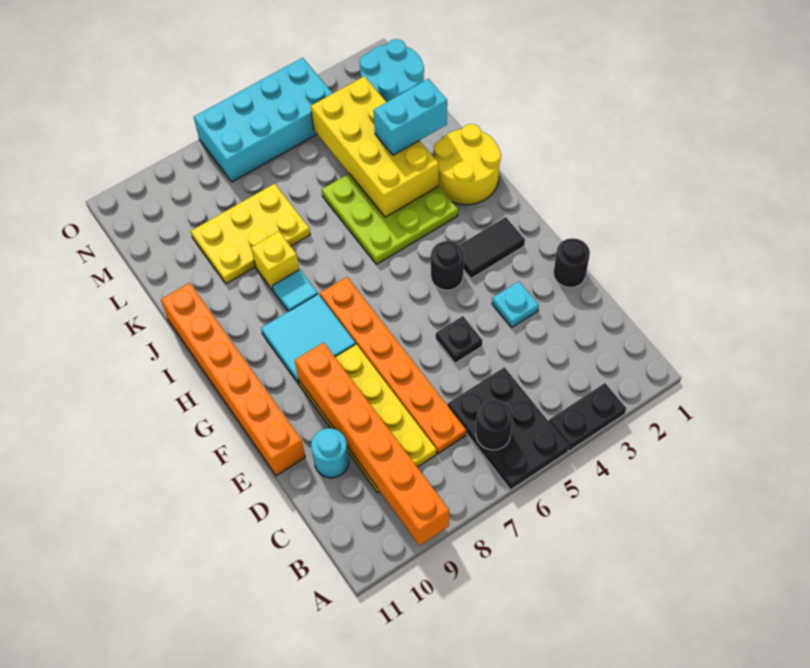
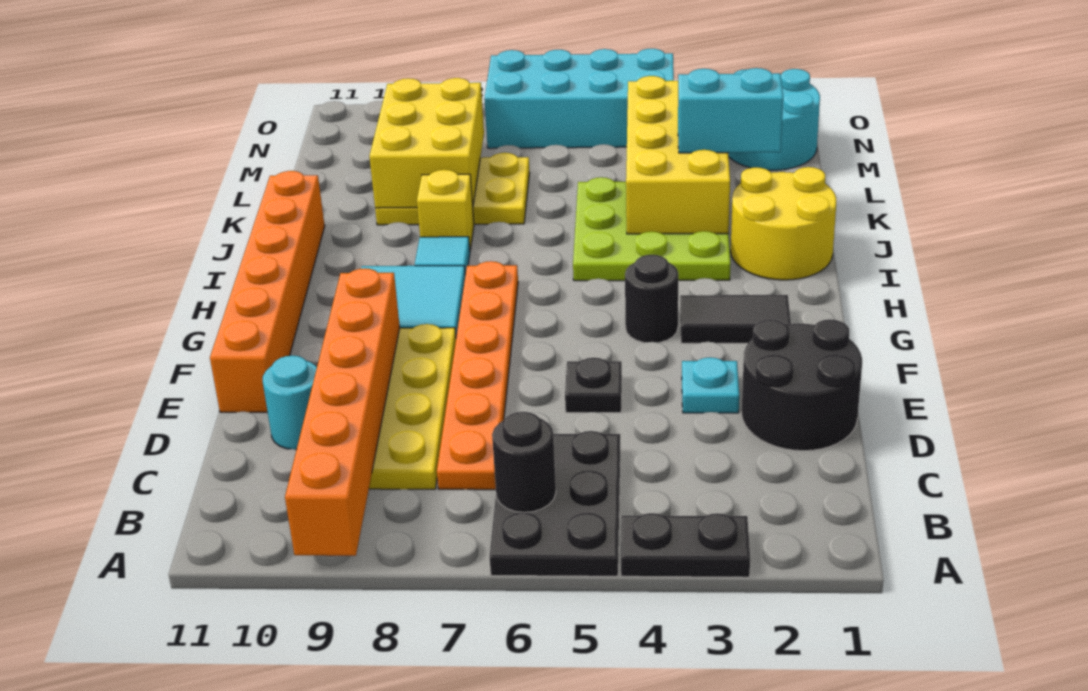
black 1x1 round brick [553,238,590,288] -> black 2x2 round brick [742,319,862,451]
none -> yellow 2x3 brick [369,78,484,208]

